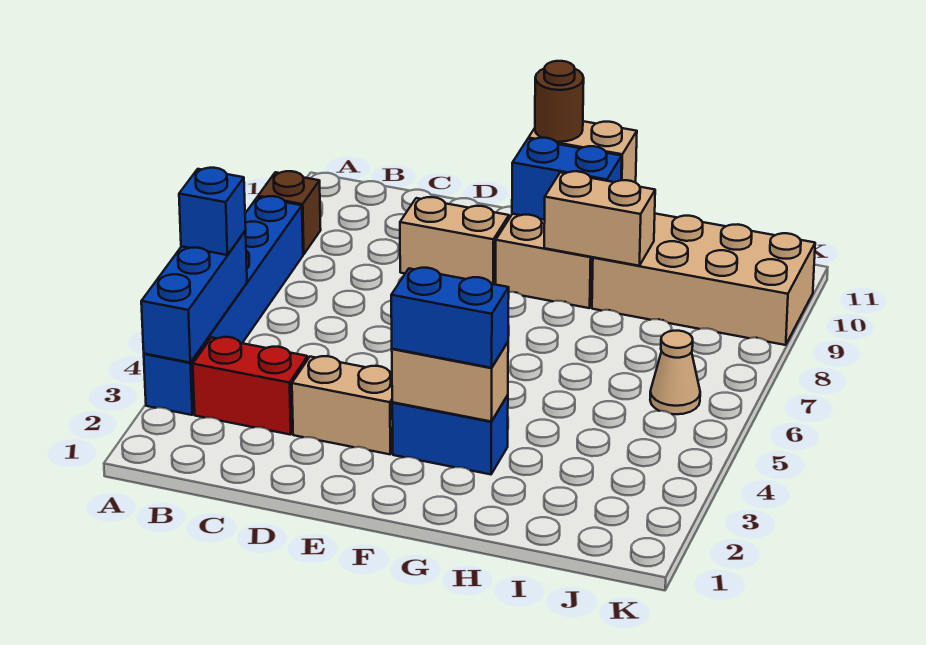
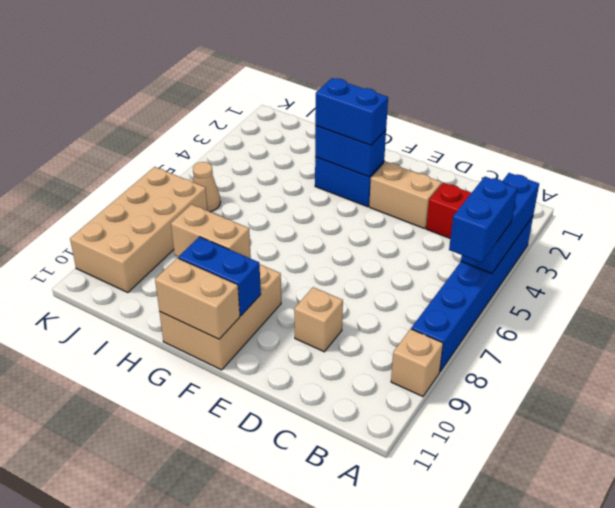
blue 1x1 brick [179,168,246,255] -> blue 1x2 brick [449,177,517,263]
brown 1x1 brick [258,171,321,255] -> tan 1x1 brick [391,329,443,397]
tan 1x2 brick [400,197,509,285] -> tan 1x1 brick [294,287,343,352]
tan 1x2 brick [392,342,508,421] -> blue 1x2 brick [315,126,386,177]
brown 1x1 round brick [535,61,584,142] -> none
tan 2x4 brick [592,214,815,345] -> tan 2x4 brick turned to [70,167,208,293]

